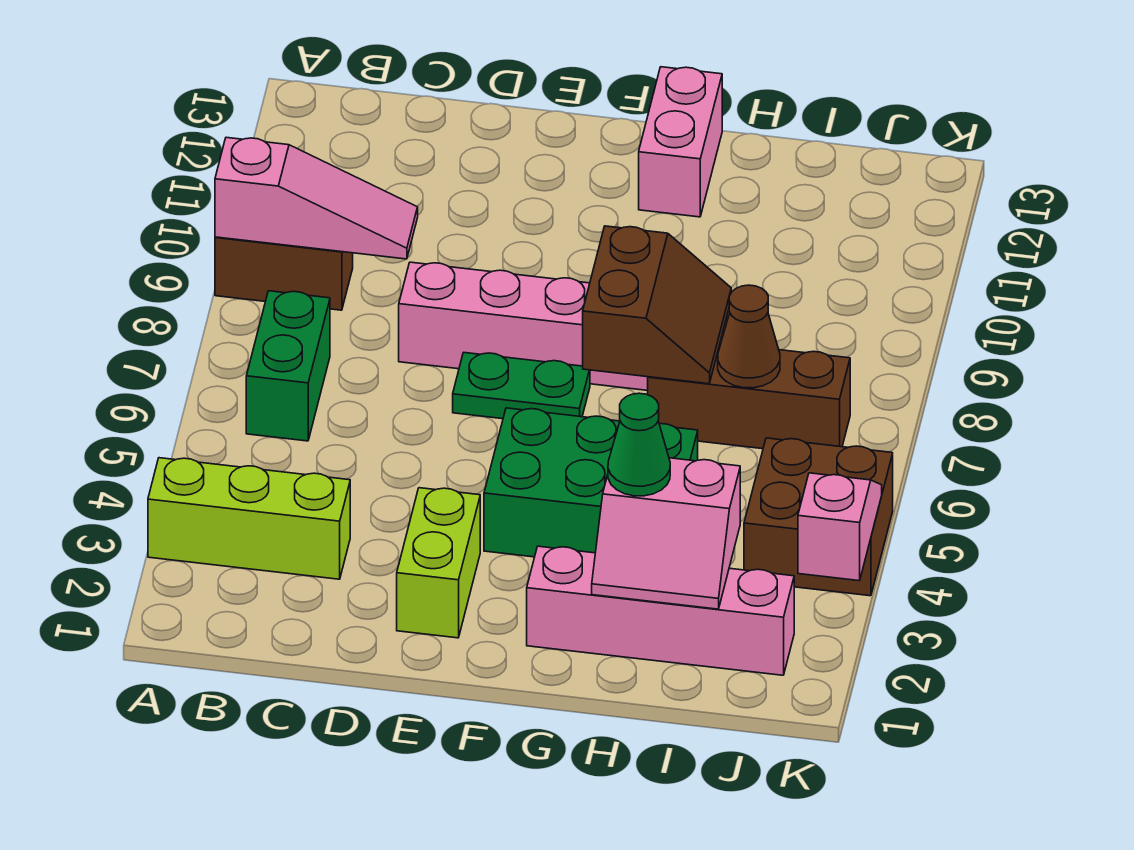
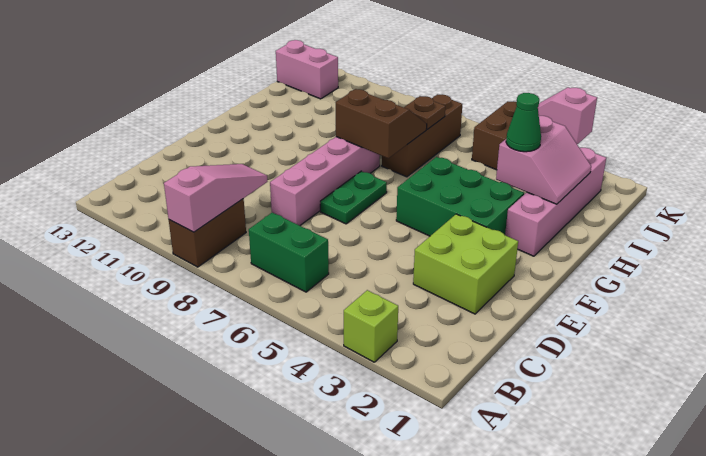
lime 1x3 brick [148,458,350,579] -> lime 1x1 brick [344,290,398,362]
lime 1x2 brick [397,488,480,638] -> lime 2x2 brick [413,214,518,314]
green 2x3 brick [484,408,698,557] -> green 2x3 brick turned to [396,157,524,236]
pink 1x2 brick [639,67,722,217] -> pink 1x2 brick moved to [276,40,338,99]
brown 1x1 cone [718,285,780,388] -> brown 1x1 plate [404,96,445,129]

